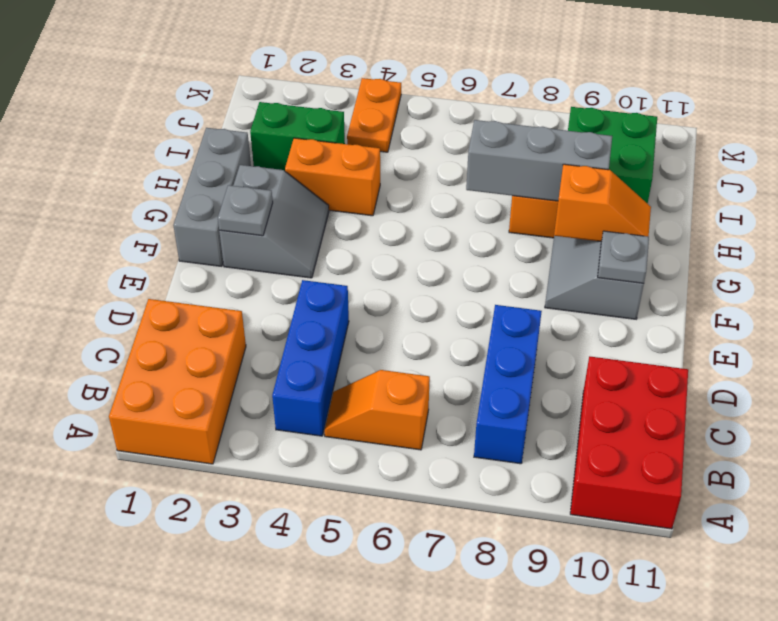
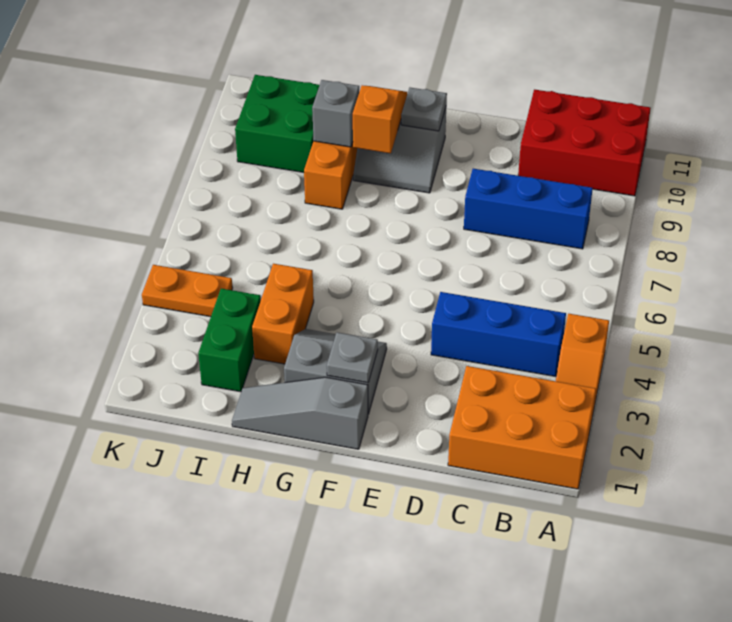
orange 1x2 slope [324,370,430,450] -> orange 1x2 slope moved to [556,314,609,412]
grey 1x3 brick [173,128,251,266] -> grey 1x3 slope [232,377,368,449]
grey 1x3 brick [466,120,612,201] -> grey 1x1 brick [312,80,359,147]

